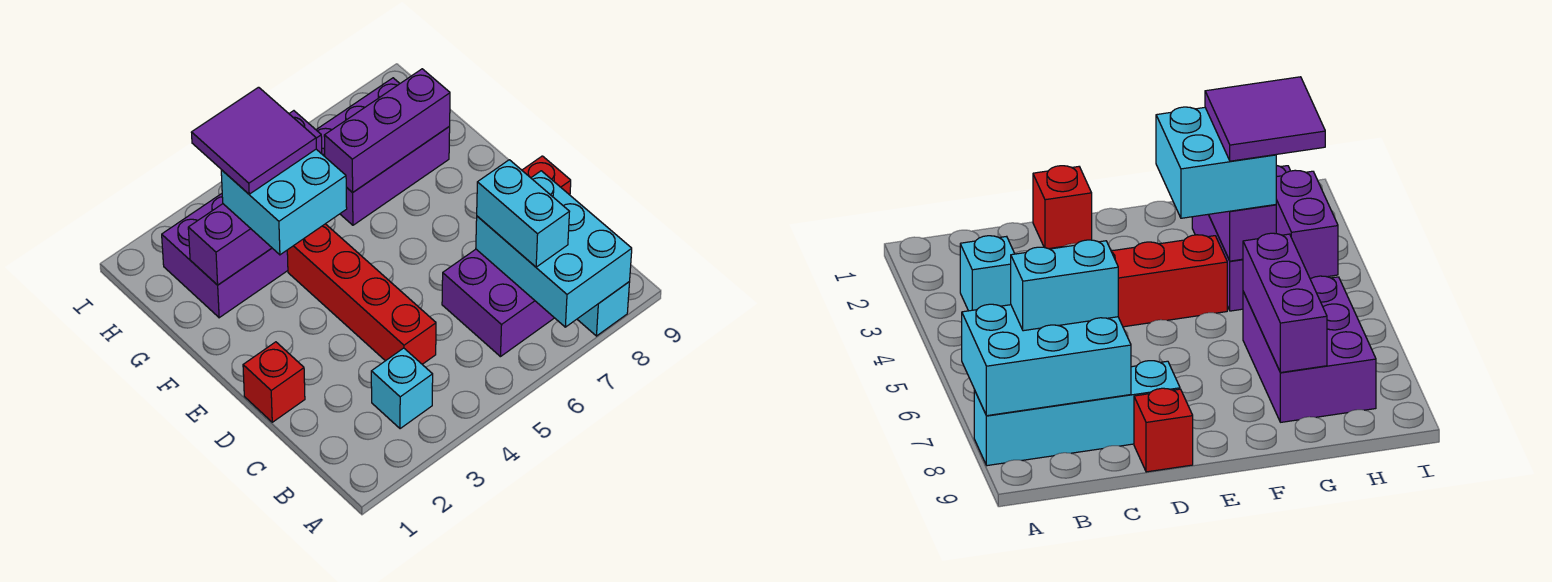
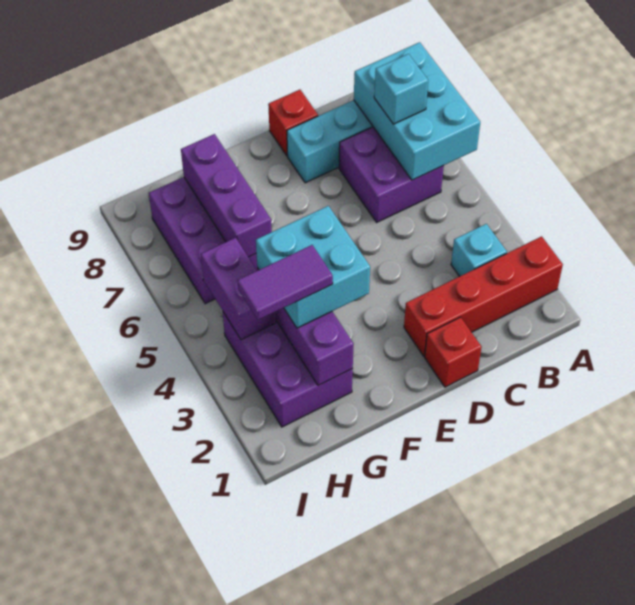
cyan 2x3 brick [476,171,632,327] -> cyan 2x3 brick turned to [354,42,480,180]
cyan 1x2 brick [477,160,569,267] -> cyan 1x1 brick [374,54,428,124]
red 1x4 brick [287,224,436,364] -> red 1x4 brick moved to [404,236,563,356]
purple 2x2 tile [191,87,316,194] -> purple 1x2 tile [237,245,333,320]

